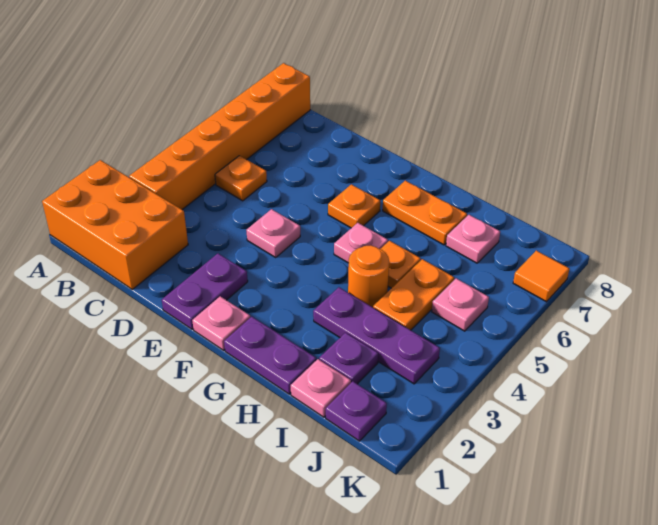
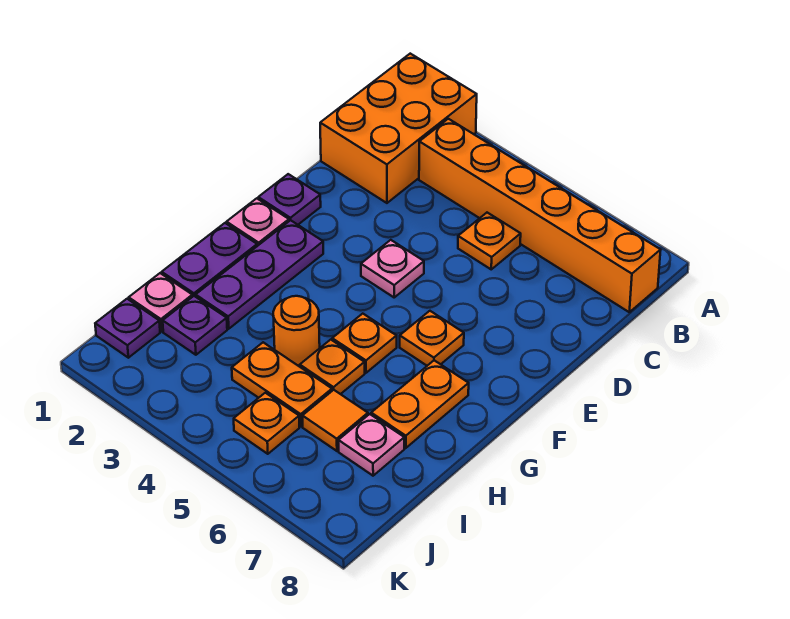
purple 1x2 plate [162,254,248,329] -> purple 1x1 plate [258,174,321,225]
pink 1x1 plate [334,223,388,263] -> orange 1x1 plate [332,314,397,373]
purple 1x3 plate [313,287,440,384] -> purple 1x3 plate moved to [196,220,323,329]
pink 1x1 plate [432,278,489,331] -> orange 1x1 plate [234,393,299,454]
orange 1x1 tile [513,251,570,302] -> orange 1x1 tile moved to [302,390,368,451]

